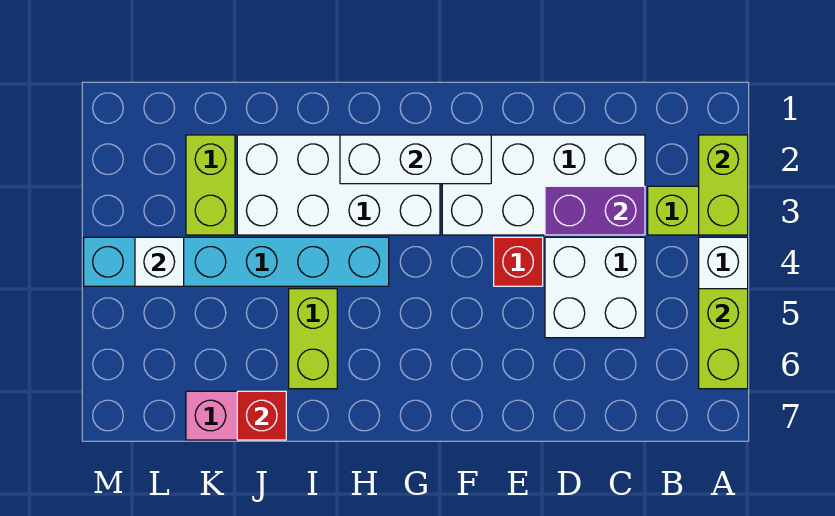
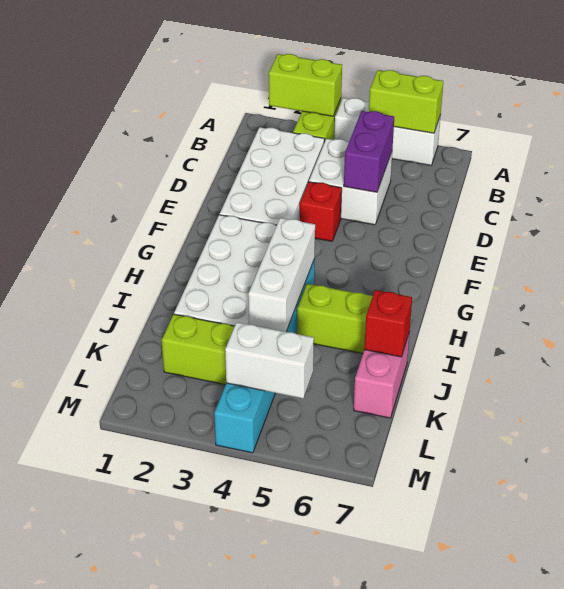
purple 1x2 brick [545,186,645,235] -> purple 1x2 brick moved to [344,111,394,192]
white 1x3 brick [340,135,491,184] -> white 1x3 brick moved to [248,218,315,332]
white 1x1 brick [135,237,184,286] -> white 1x2 brick [225,322,314,399]

